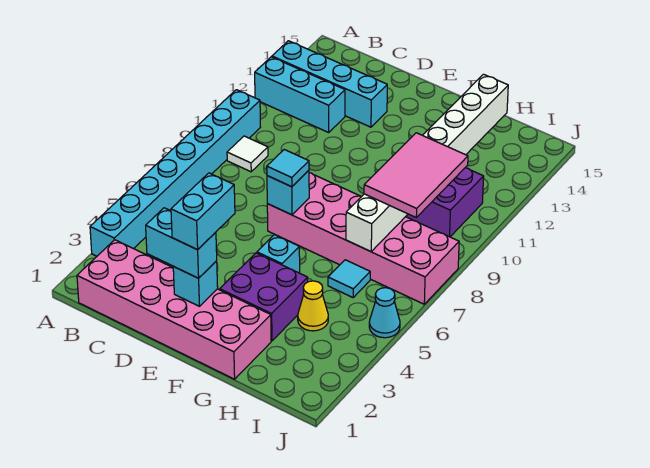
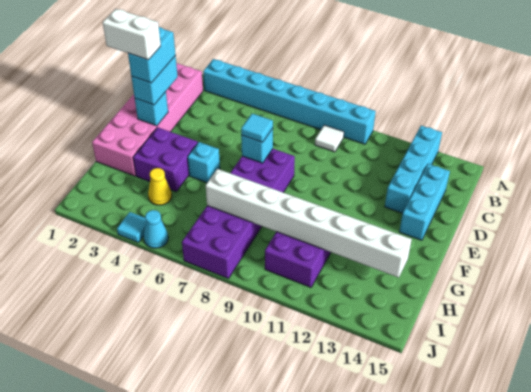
cyan 1x3 brick [255,57,345,132] -> cyan 1x3 brick moved to [399,164,450,240]
none -> white 1x2 brick [103,9,161,60]
cyan 1x2 brick [171,173,235,250] -> cyan 1x2 brick turned to [128,27,176,83]
pink 2x6 brick [267,173,459,304] -> purple 2x6 brick [182,149,295,279]
cyan 1x1 tile [328,260,370,297] -> cyan 1x1 tile moved to [117,212,146,243]
pink 2x3 tile [364,133,468,217] -> none

